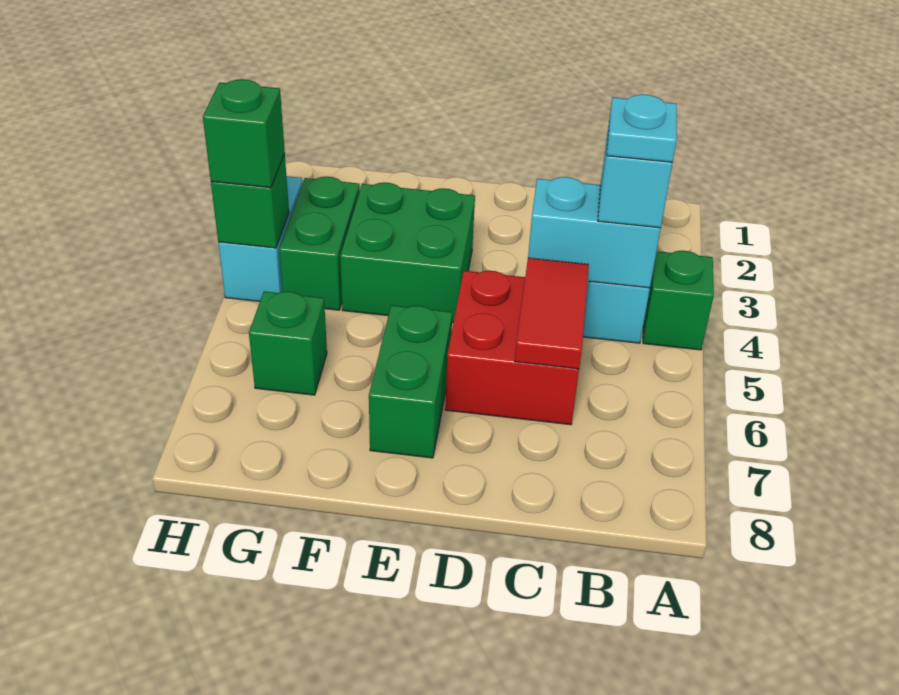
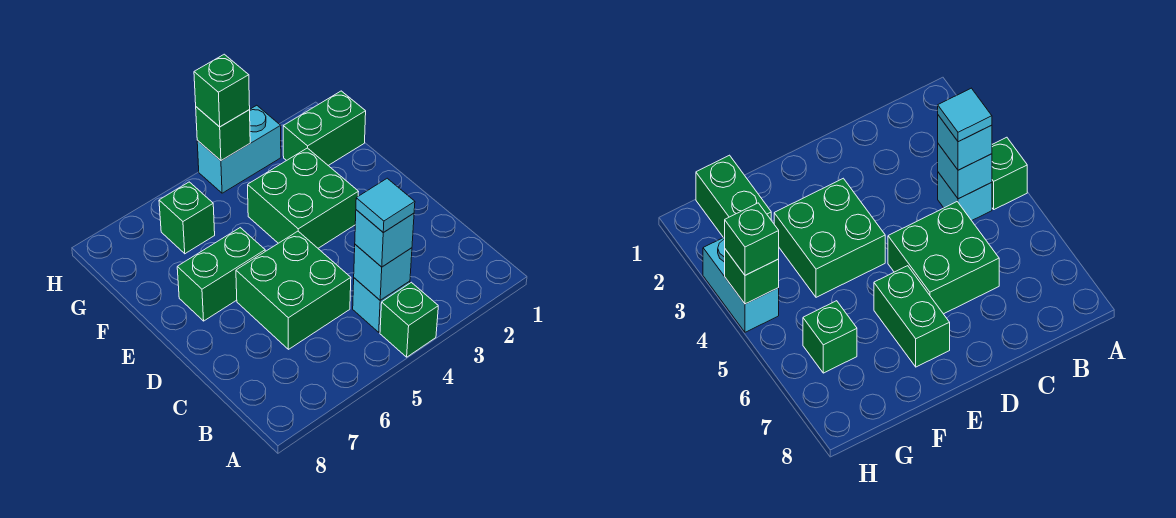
cyan 1x2 brick [528,177,661,288] -> cyan 1x1 brick [354,244,412,300]
cyan 1x1 plate [607,94,677,162] -> cyan 1x1 tile [356,178,415,233]
red 2x2 brick [445,271,579,425] -> green 2x2 brick [236,231,351,349]
red 1x2 tile [515,258,589,369] -> none
green 1x2 brick [279,177,360,310] -> green 1x2 brick moved to [283,91,366,166]

